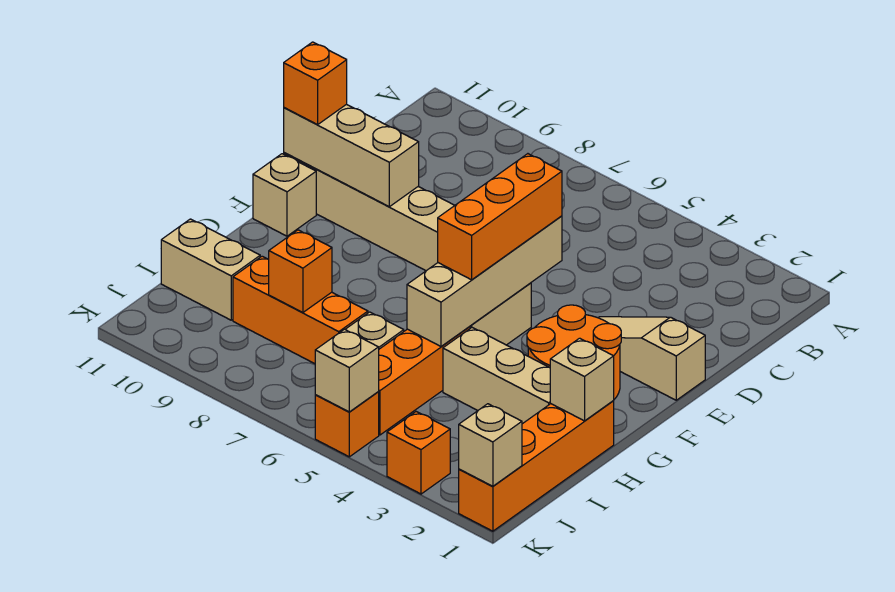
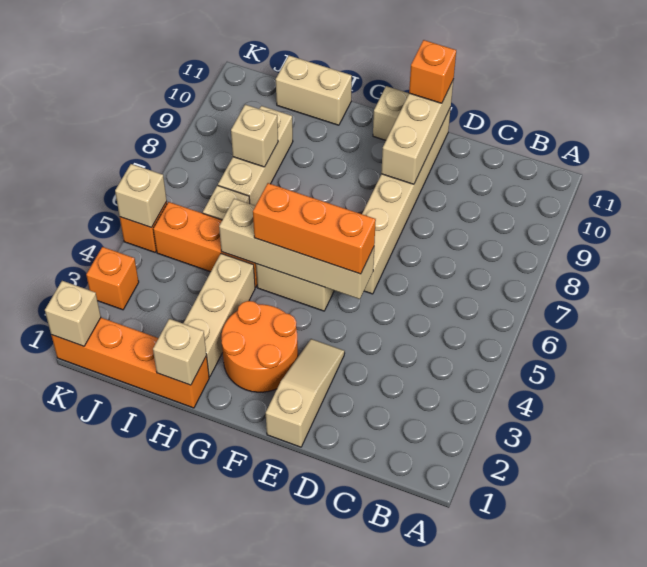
orange 1x3 brick [233,256,368,364] -> tan 1x3 brick [218,106,293,206]
orange 1x1 brick [269,230,332,312] -> tan 1x1 brick [231,105,278,167]
tan 1x2 brick [161,219,260,320] -> tan 1x2 brick turned to [276,56,352,125]

